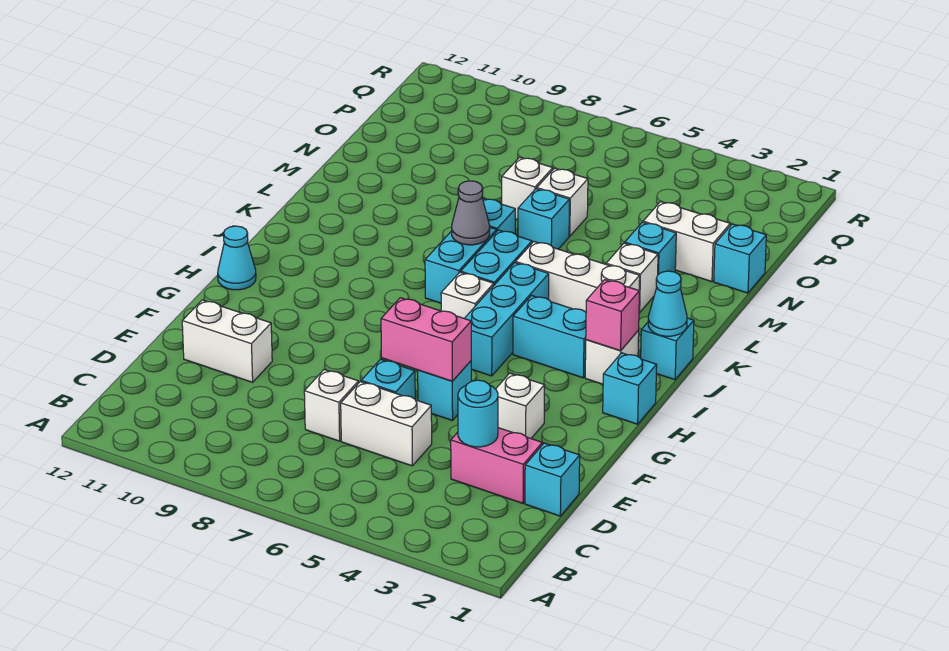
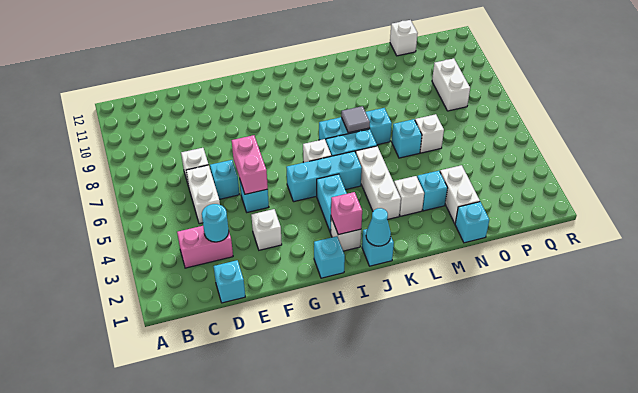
pink 1x2 brick [451,428,542,503] -> pink 1x2 brick turned to [177,226,233,268]
white 1x2 brick [182,300,272,382] -> white 1x2 brick moved to [432,58,470,111]
cyan 1x1 cone [218,226,256,290] -> none
grey 1x1 cone [452,181,490,245] -> grey 1x1 tile [341,106,370,133]
white 1x1 brick [502,157,553,220] -> white 1x1 brick moved to [390,20,418,56]

